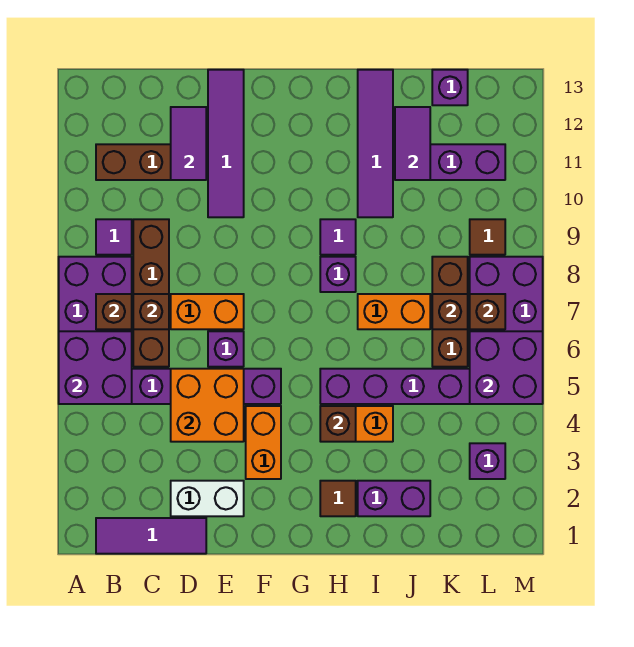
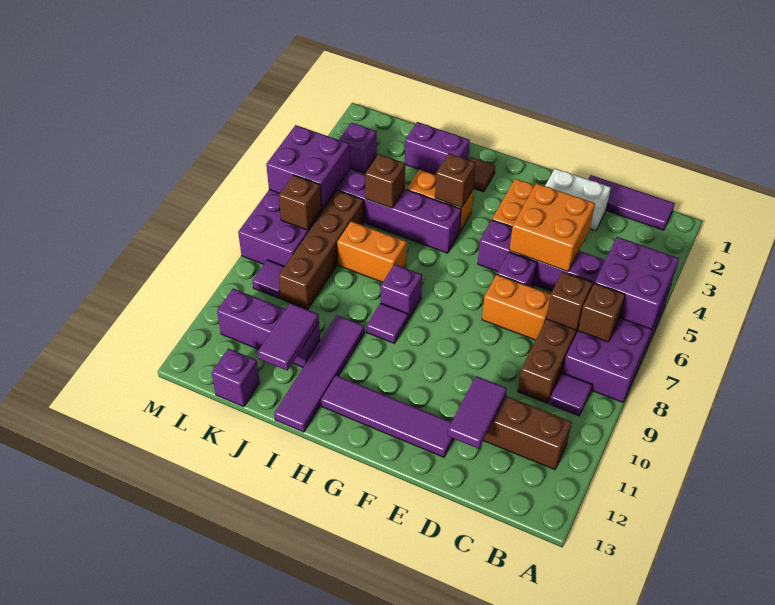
purple 1x4 tile [208,70,244,217] -> purple 1x4 tile turned to [321,375,454,457]
brown 1x3 brick [432,257,468,367] -> brown 1x4 brick [279,190,364,310]
brown 1x1 brick [432,294,468,329] -> brown 1x1 brick moved to [365,154,405,208]
brown 1x1 tile [470,219,505,255] -> purple 1x1 tile [252,260,285,298]

